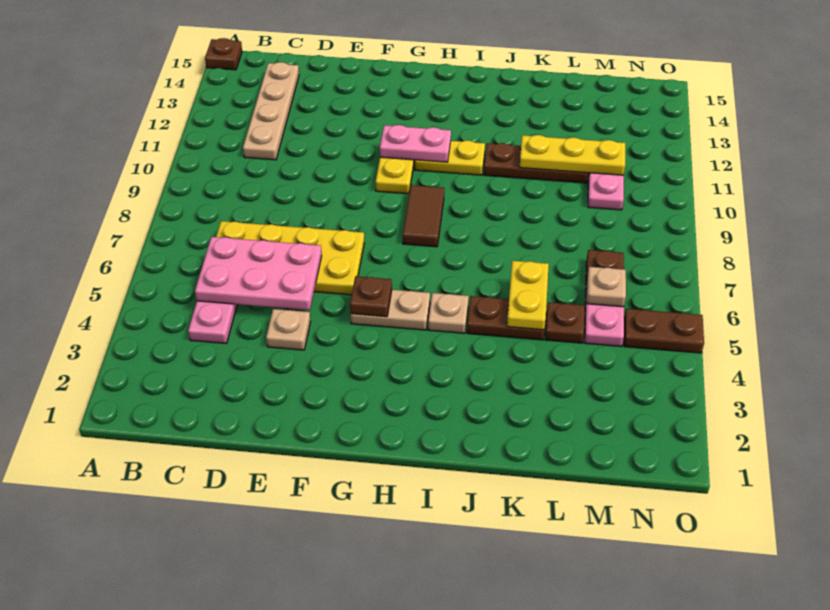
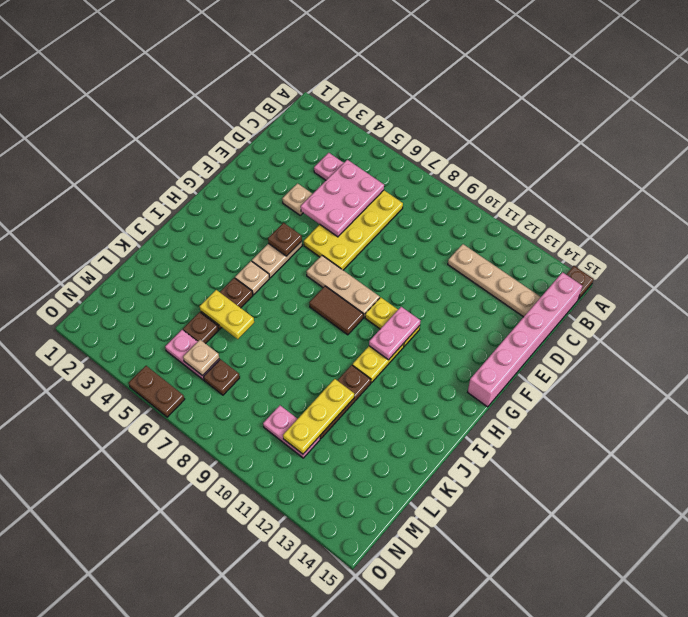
none -> pink 1x6 brick [468,272,582,407]
none -> tan 1x3 plate [306,256,380,317]
brown 1x2 plate [624,309,704,353] -> brown 1x2 plate turned to [129,366,185,417]

